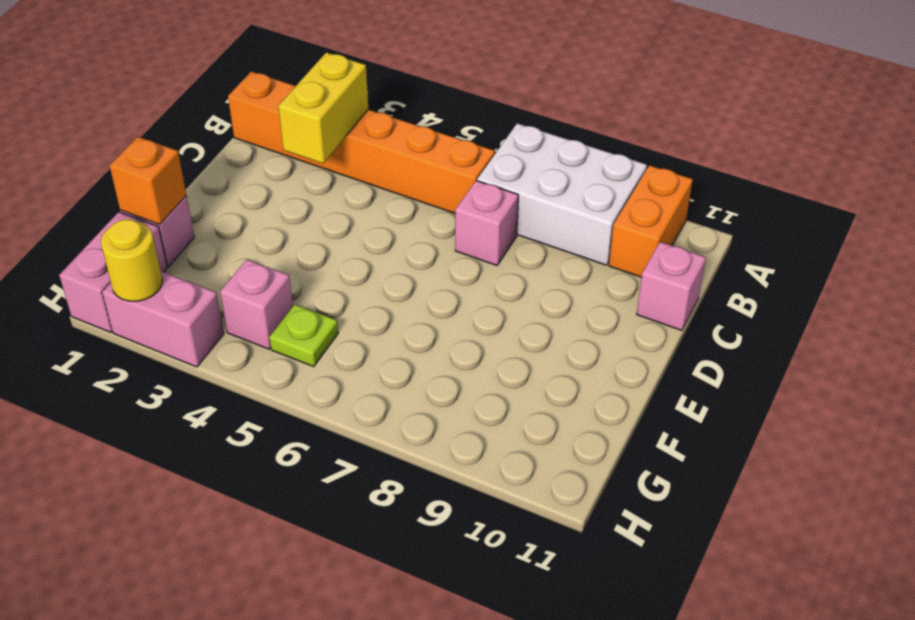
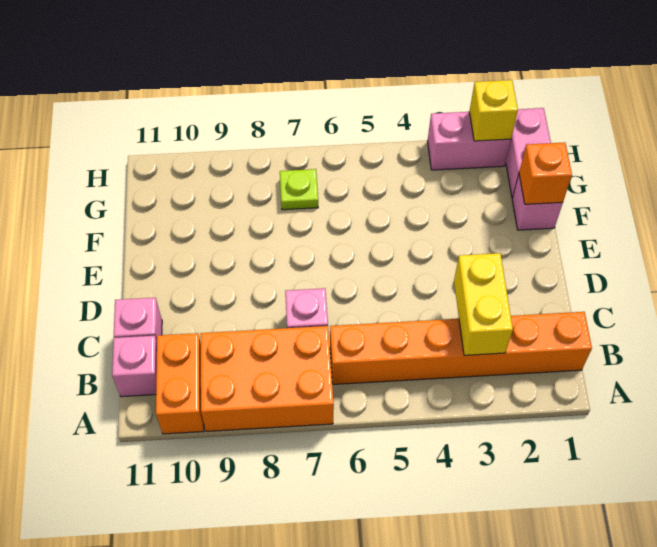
white 2x3 brick [477,123,647,265] -> orange 2x3 brick [201,326,334,431]
pink 1x1 brick [220,260,293,349] -> pink 1x1 brick moved to [112,336,157,397]
lime 1x1 plate [269,304,338,367] -> lime 1x1 plate moved to [280,169,318,210]
yellow 1x1 round brick [101,219,162,301] -> yellow 1x1 brick [469,80,518,141]

